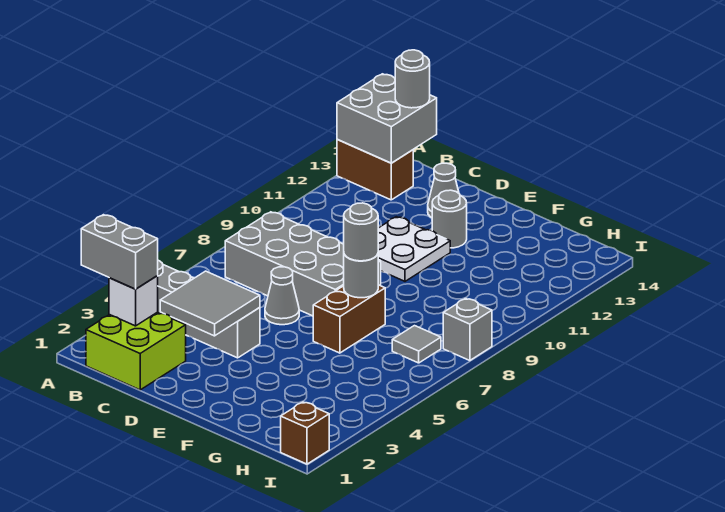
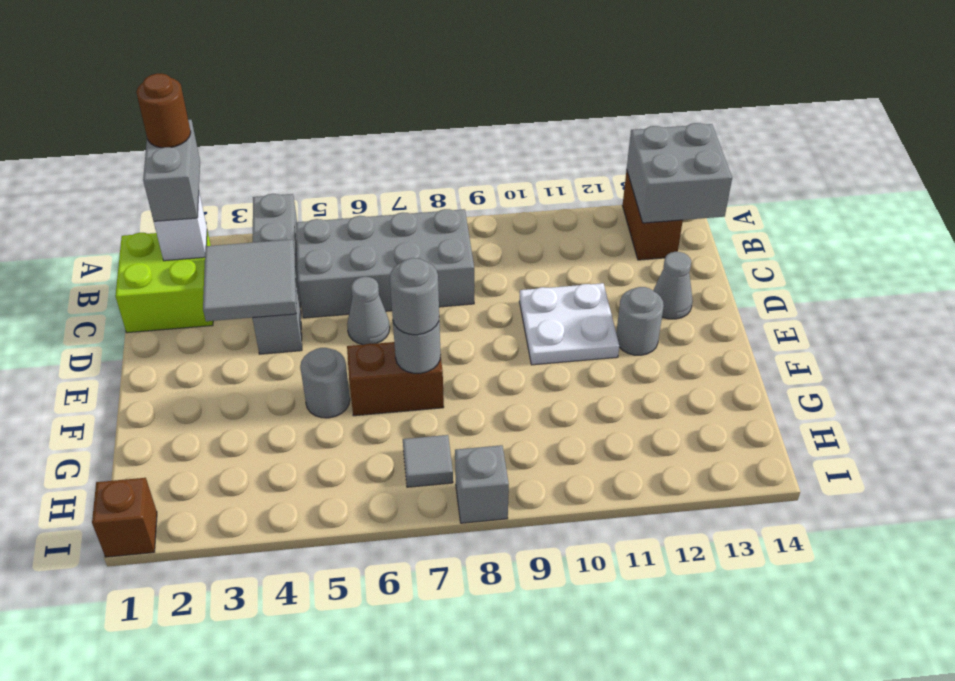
none -> brown 1x1 round brick [136,73,191,148]
grey 2x4 brick [225,212,381,316] -> grey 2x4 brick turned to [296,209,474,318]
grey 1x1 round brick [395,50,430,108] -> grey 1x1 round brick moved to [300,348,350,418]

